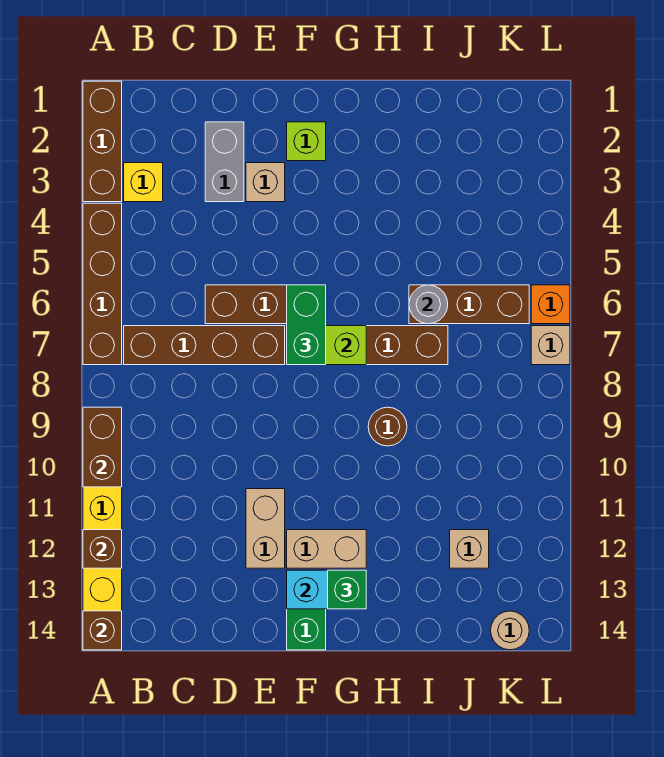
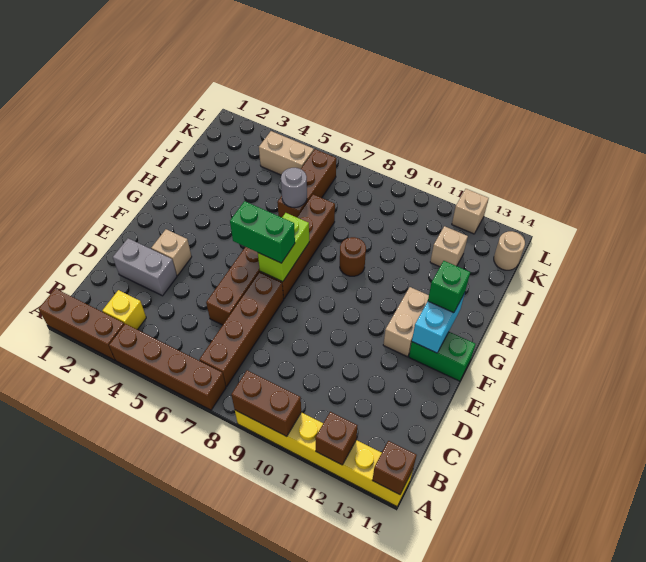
tan 1x2 brick [246,489,285,568] -> tan 1x2 brick moved to [259,131,314,175]
lime 1x1 brick [287,122,326,161] -> none
orange 1x1 brick [531,285,570,324] -> none
tan 1x1 brick [531,326,570,365] -> tan 1x1 brick moved to [452,189,489,234]

